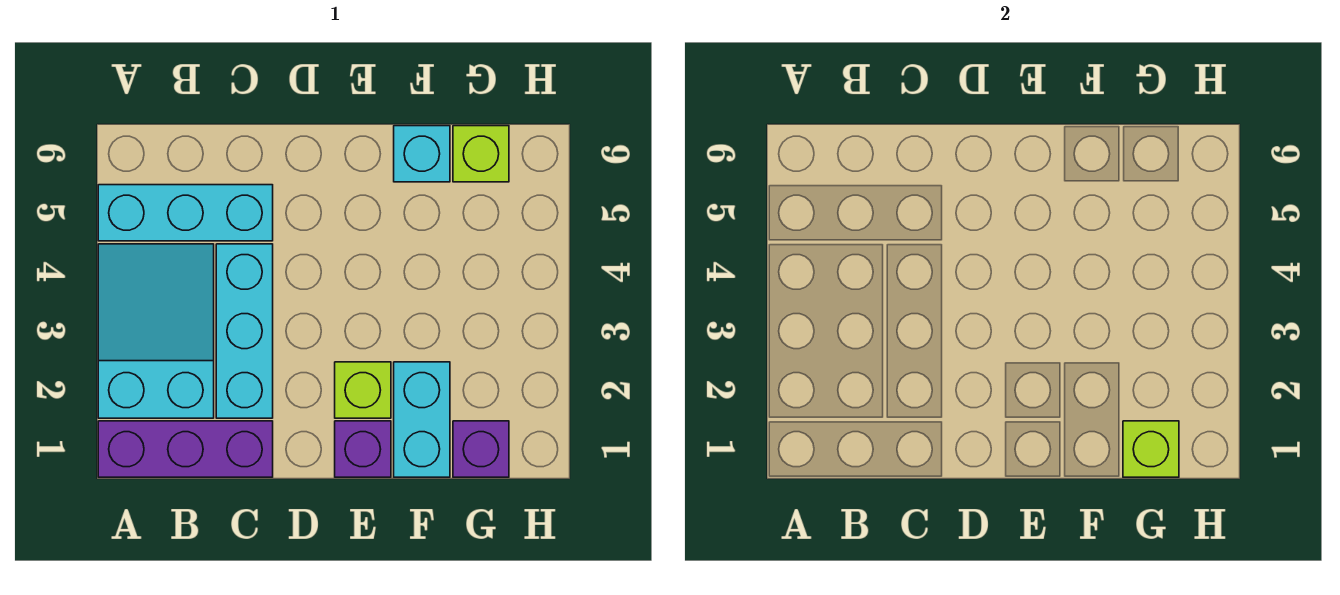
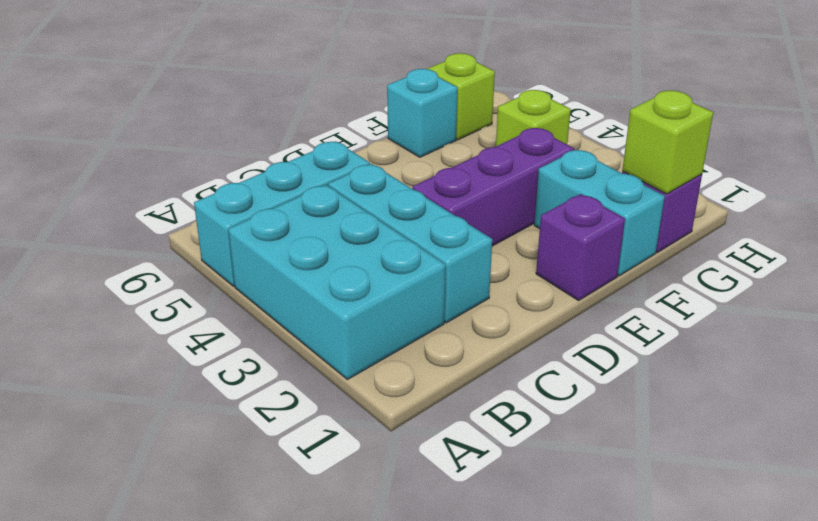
purple 1x3 brick [98,421,273,477] -> purple 1x3 brick moved to [412,128,574,246]
cyan 2x3 slope [98,244,214,418] -> cyan 2x3 brick [228,185,445,380]
lime 1x1 brick [335,362,391,418] -> lime 1x1 brick moved to [496,90,571,146]

